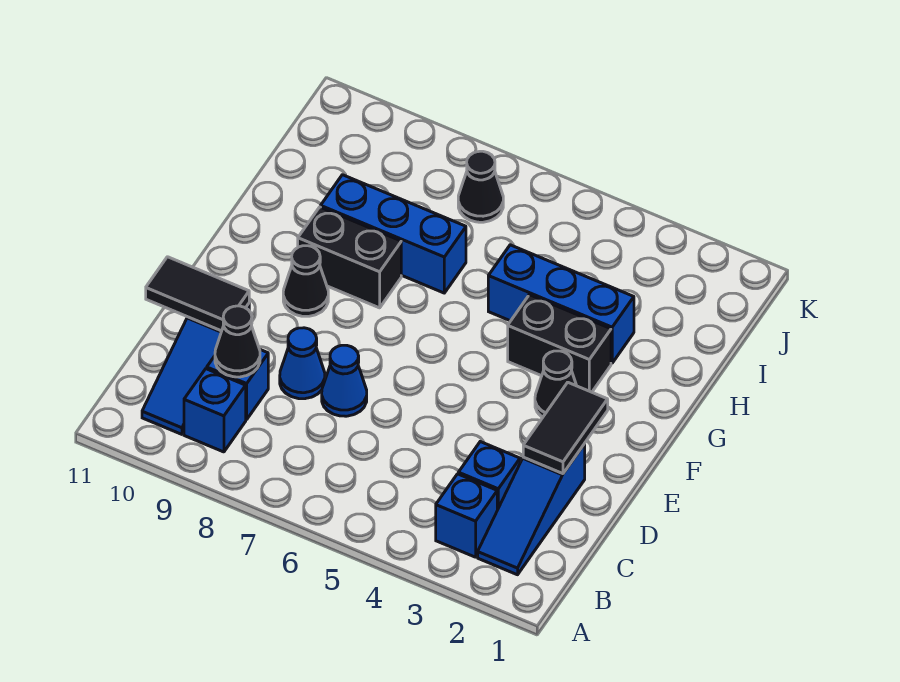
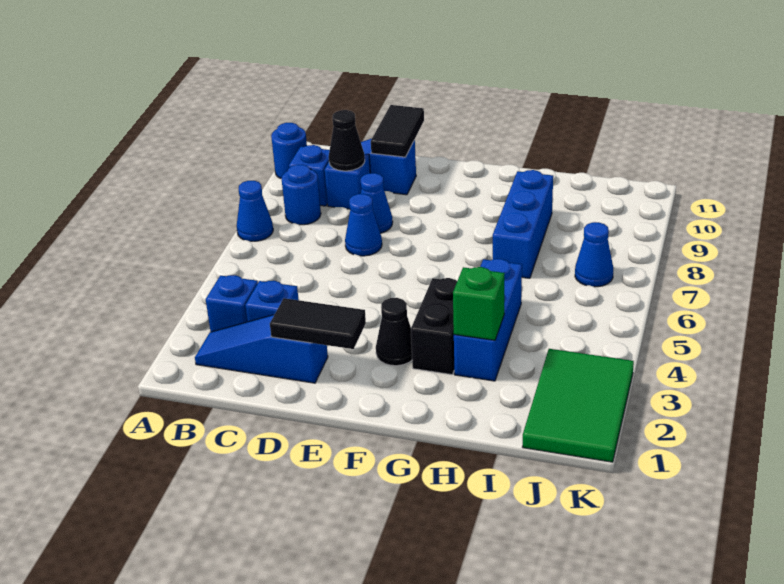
none -> blue 1x1 cone [237,181,273,241]
none -> blue 1x1 round brick [271,123,307,179]
none -> blue 1x1 round brick [281,165,321,225]
black 1x1 cone [283,246,328,316] -> none
black 1x2 brick [298,207,401,308] -> none
none -> green 1x1 brick [453,267,505,340]
none -> green 2x3 tile [523,349,634,462]
black 1x1 cone [458,151,503,222] -> blue 1x1 cone [575,222,613,287]

